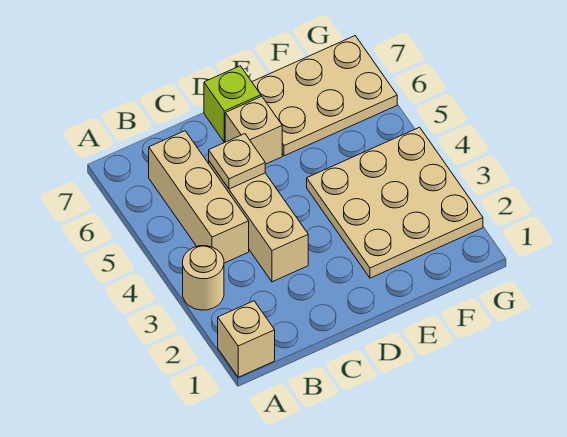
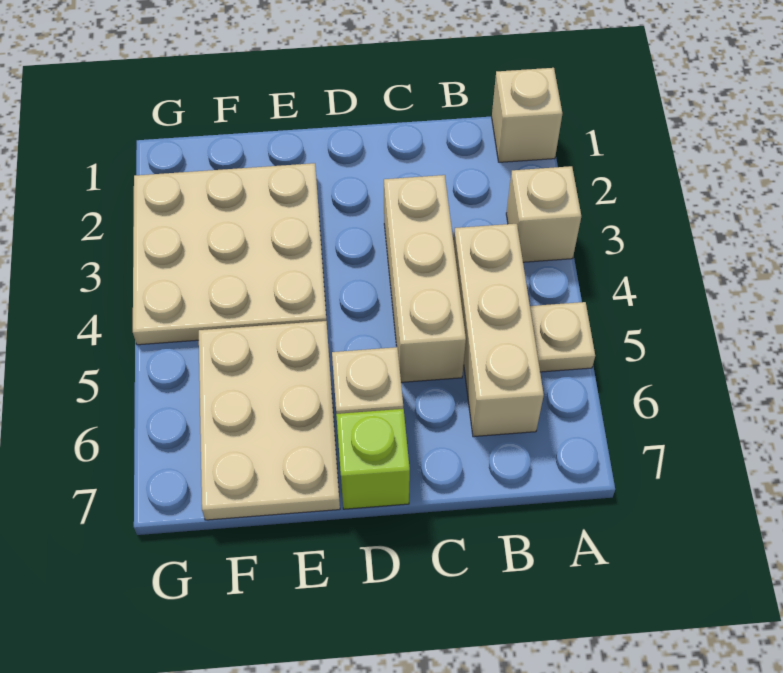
tan 1x1 round brick [183,246,224,310] -> tan 1x1 brick [506,166,581,262]
tan 1x1 plate [209,134,265,189] -> tan 1x1 plate moved to [530,302,595,372]
tan 2x3 plate [252,36,397,156] -> tan 2x3 plate turned to [199,321,340,520]

